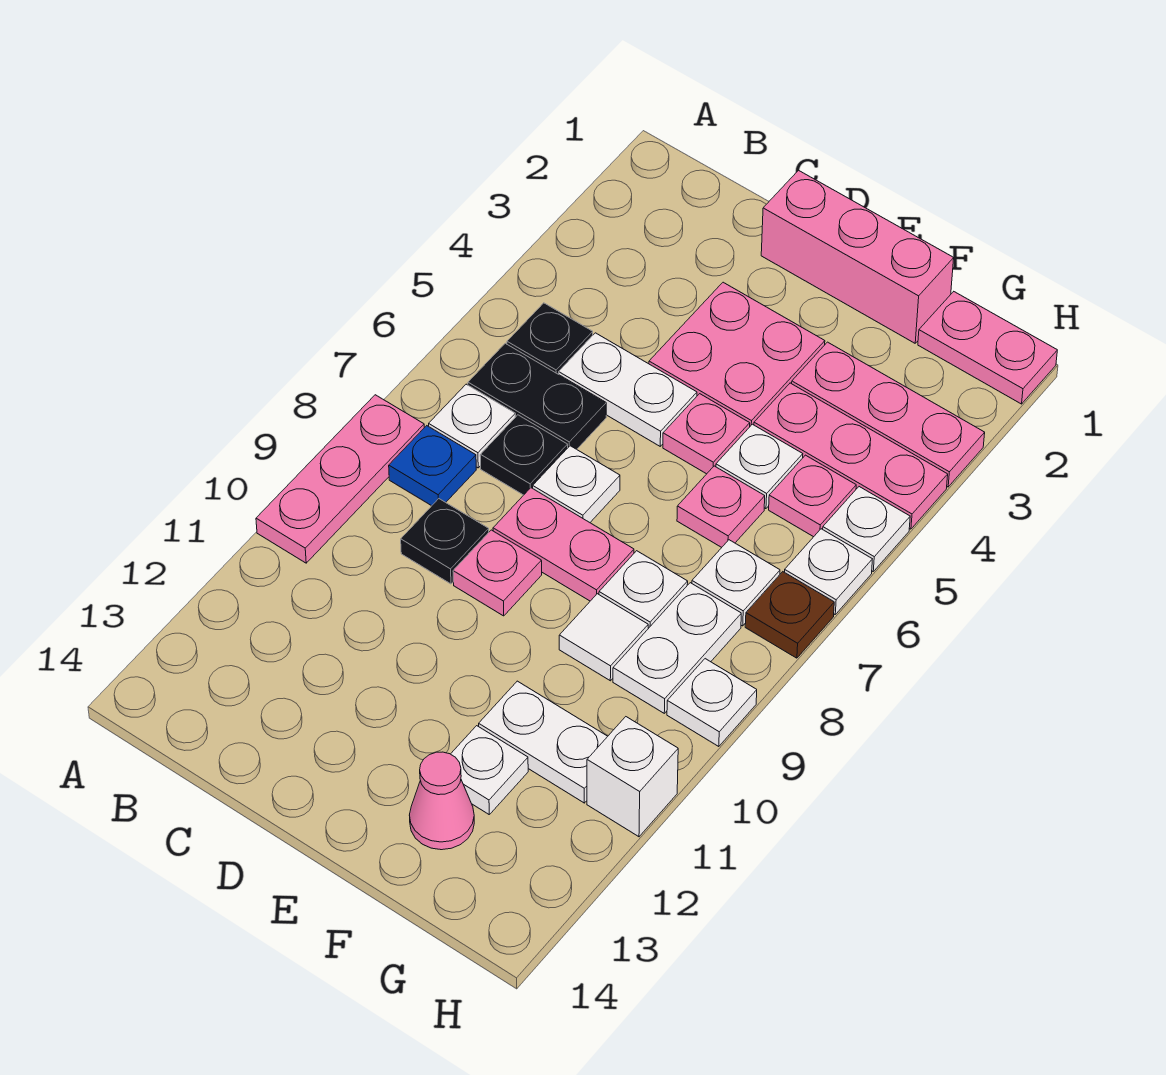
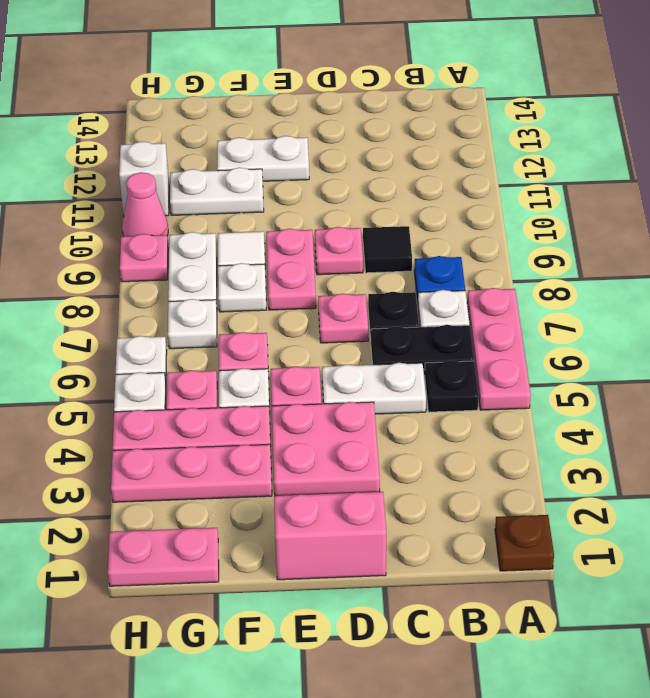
pink 1x3 plate [256,395,424,563] -> pink 1x3 plate moved to [467,288,531,410]
black 1x1 plate [401,499,489,584] -> black 1x1 tile [363,226,412,273]
pink 1x3 brick [761,170,954,343] -> pink 1x2 brick [274,492,386,580]
white 1x1 plate [533,446,620,522] -> pink 1x1 plate [318,293,368,343]
pink 1x2 plate [493,488,634,601] -> pink 1x2 plate turned to [266,229,316,310]
white 1x1 plate [451,726,528,814] -> white 1x2 plate [217,136,309,181]
pink 1x1 cone [410,752,474,850] -> pink 1x1 cone moved to [122,172,168,236]
brown 1x1 plate [745,572,834,658] -> brown 1x1 plate moved to [495,515,554,571]
white 1x1 plate [667,659,757,747] -> pink 1x1 plate [120,234,168,282]

